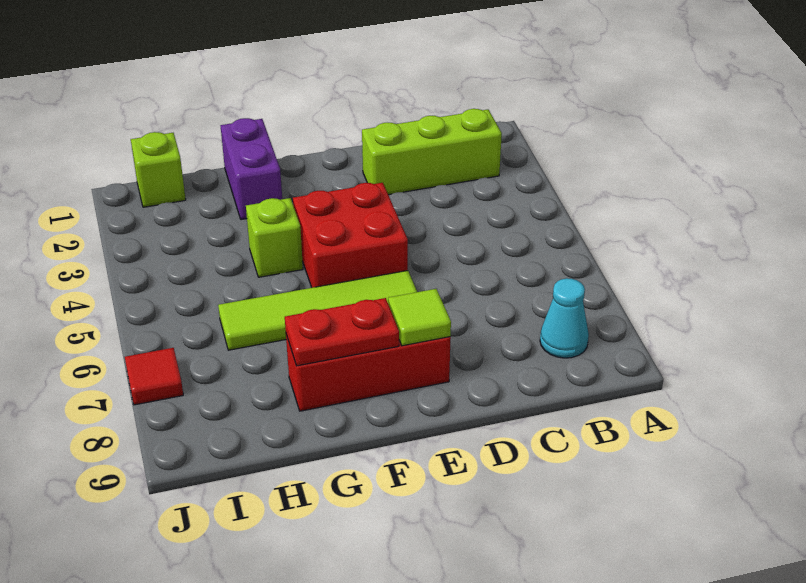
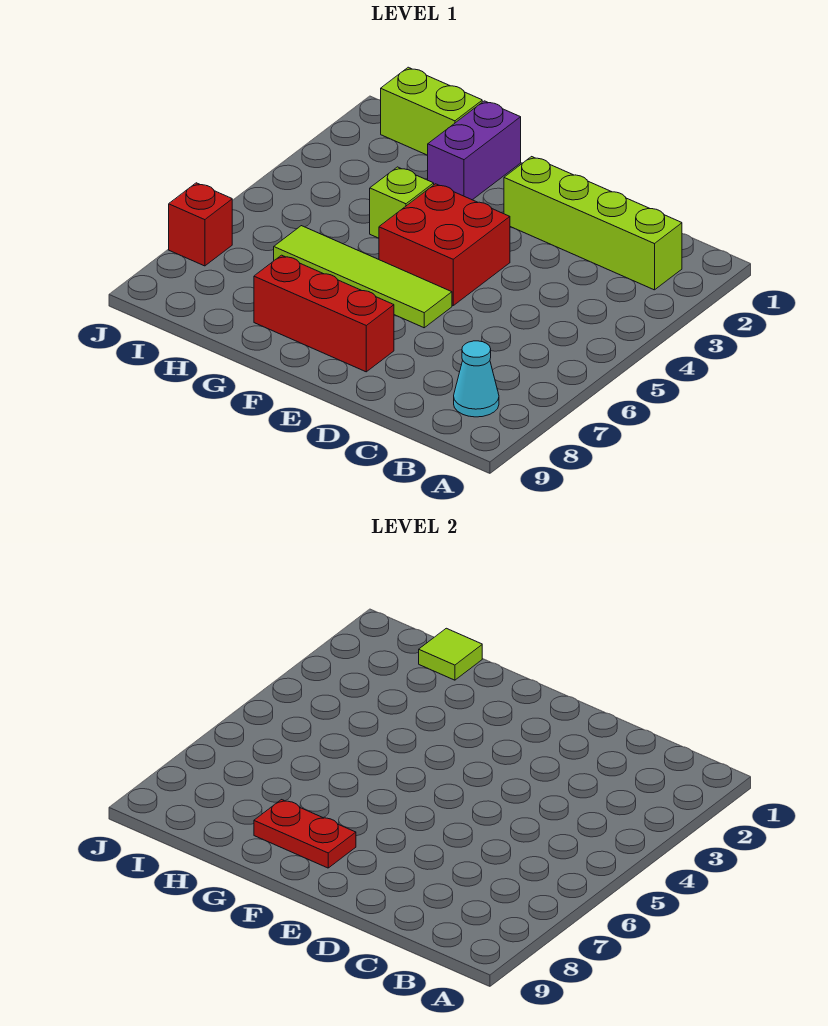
lime 1x3 brick [362,109,502,195] -> lime 1x4 brick [504,157,682,290]
lime 1x1 tile [388,289,451,346] -> lime 1x1 tile moved to [419,628,482,680]
lime 1x1 brick [131,132,186,207] -> lime 1x2 brick [381,67,482,155]
red 1x1 tile [125,348,183,405] -> red 1x1 brick [169,183,232,266]

